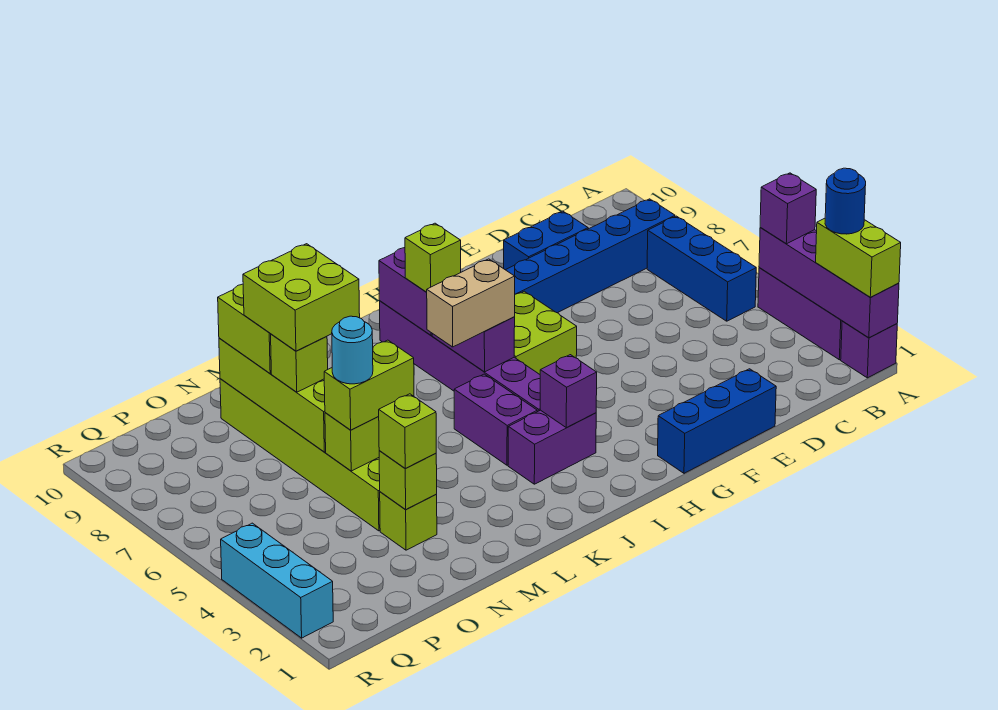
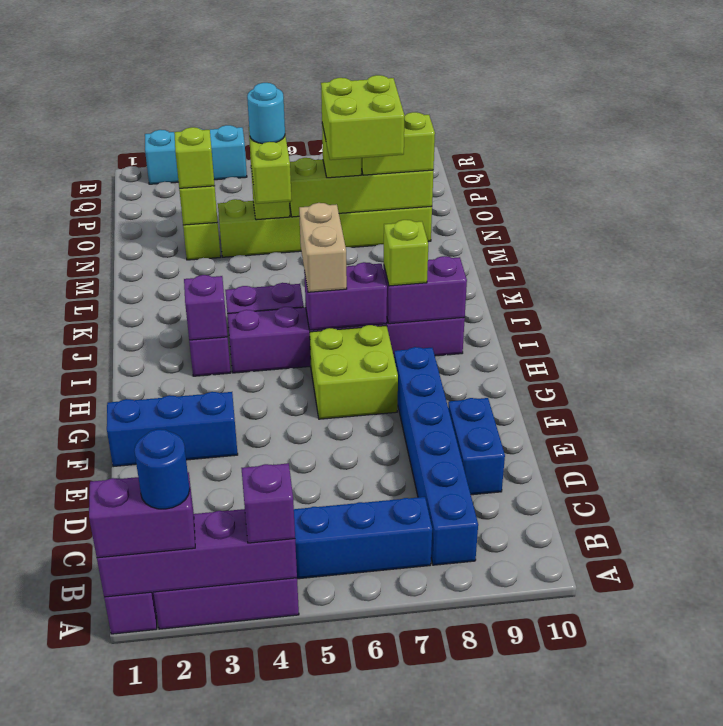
lime 1x2 brick [816,218,901,297] -> purple 1x2 brick [89,473,195,558]
blue 1x3 brick [658,369,776,473] -> blue 1x3 brick turned to [107,392,238,467]

